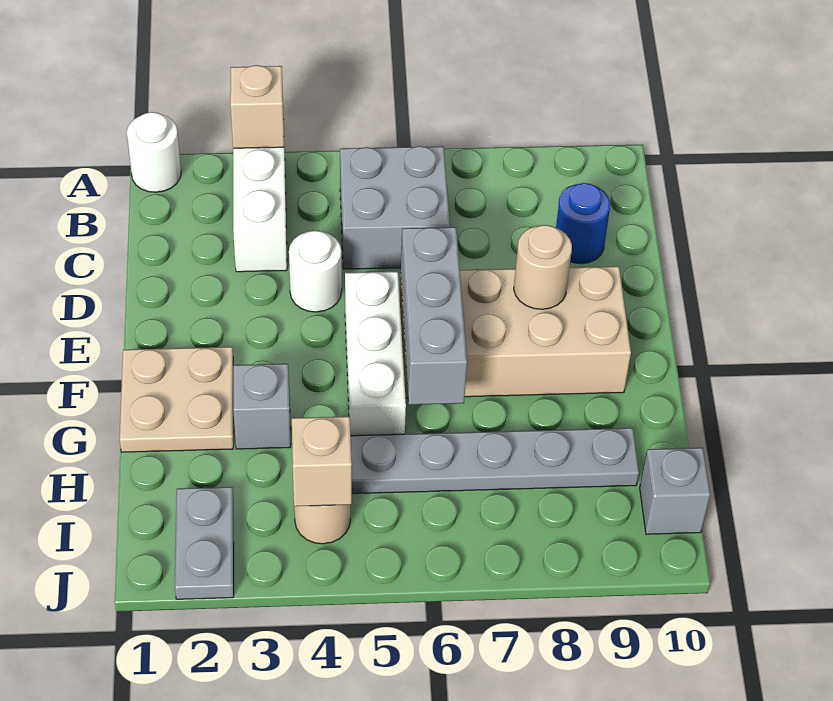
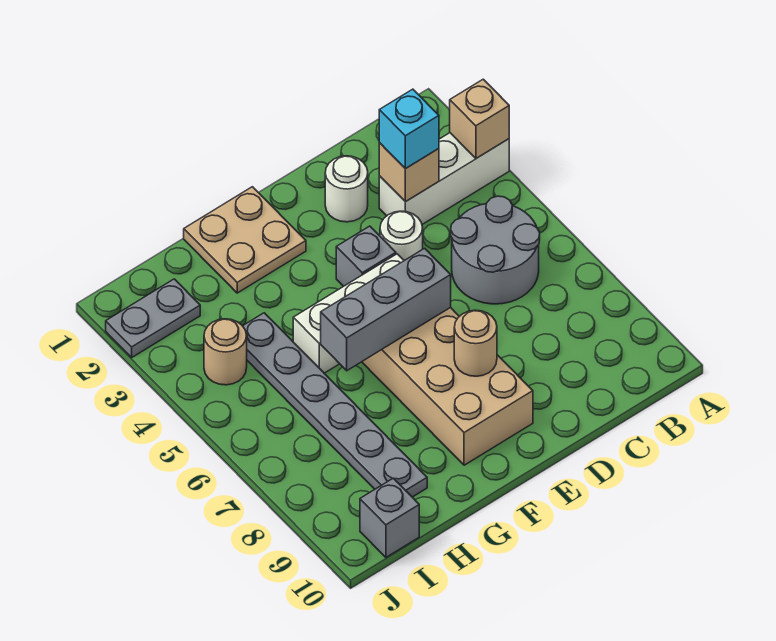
white 1x1 round brick [127,112,181,192] -> white 1x1 round brick moved to [325,156,368,222]
grey 2x2 brick [340,146,450,269] -> grey 2x2 round brick [451,196,540,304]
none -> cyan 1x1 brick [379,89,439,169]
blue 1x1 round brick [556,183,610,264] -> none
grey 1x1 brick [233,364,291,449] -> grey 1x1 brick moved to [336,226,396,286]
tan 1x1 brick [292,416,352,506] -> tan 1x1 brick moved to [379,143,439,202]

